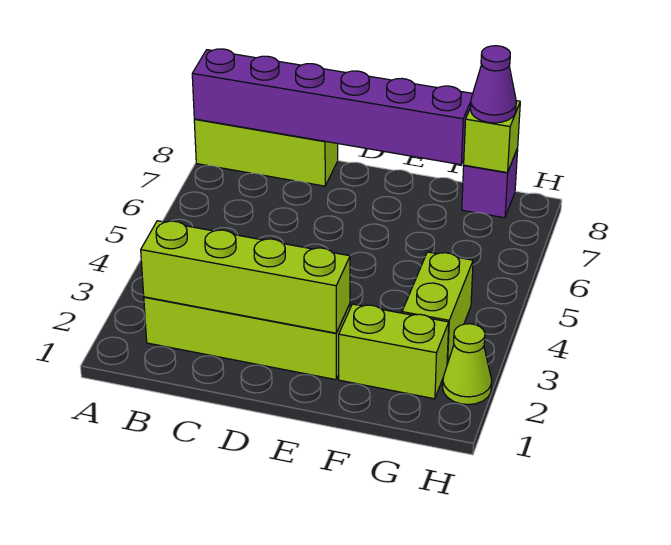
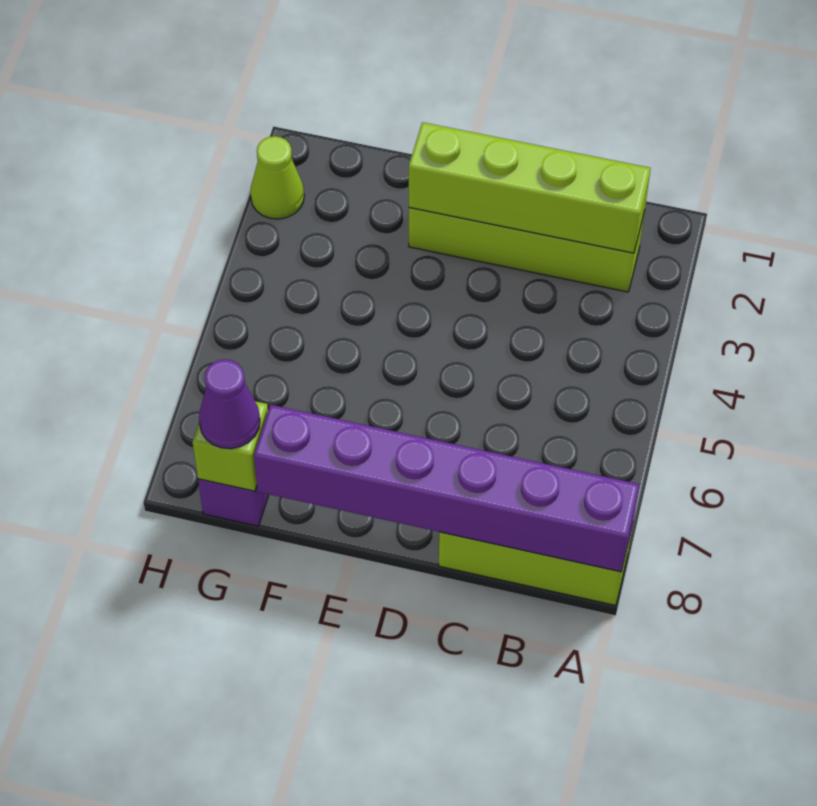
lime 1x2 brick [339,304,449,399] -> none
lime 1x2 brick [402,252,473,364] -> none

